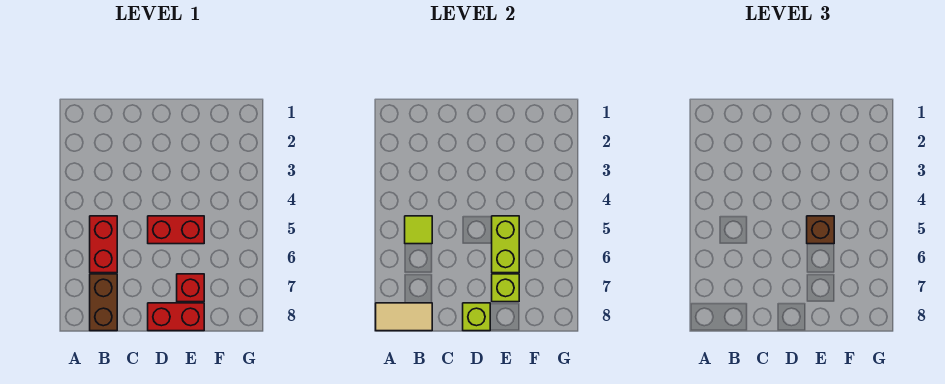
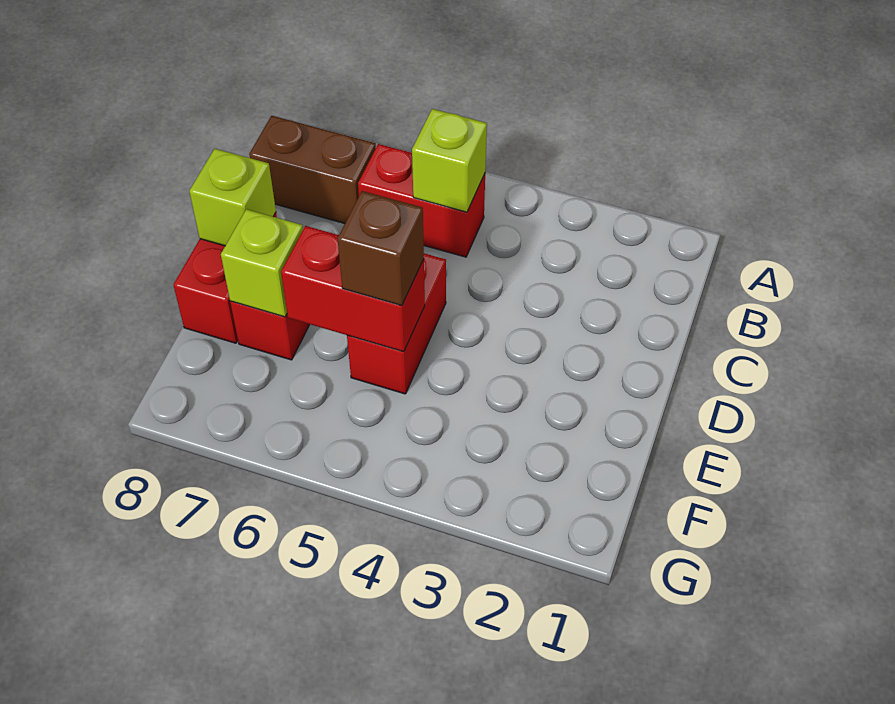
tan 1x2 tile [376,303,432,331] -> none
lime 1x1 tile [405,216,432,244] -> lime 1x1 brick [412,109,487,212]
lime 1x2 brick [492,216,519,273] -> red 1x2 brick [281,226,425,352]

